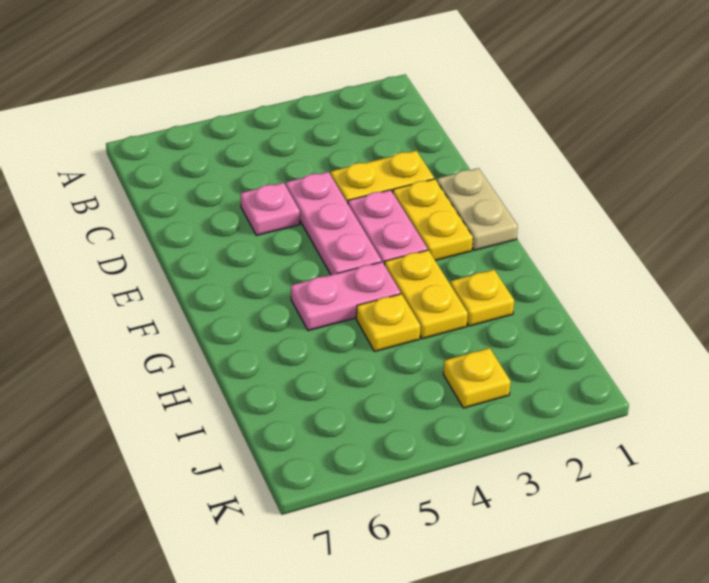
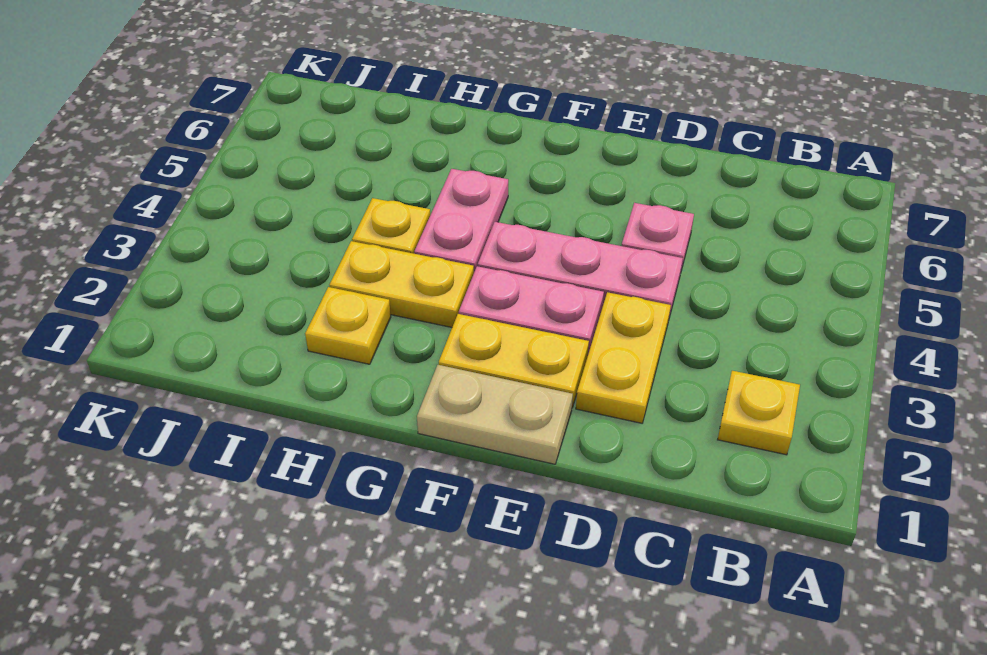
yellow 1x1 plate [443,348,511,408] -> yellow 1x1 plate moved to [718,371,800,455]

